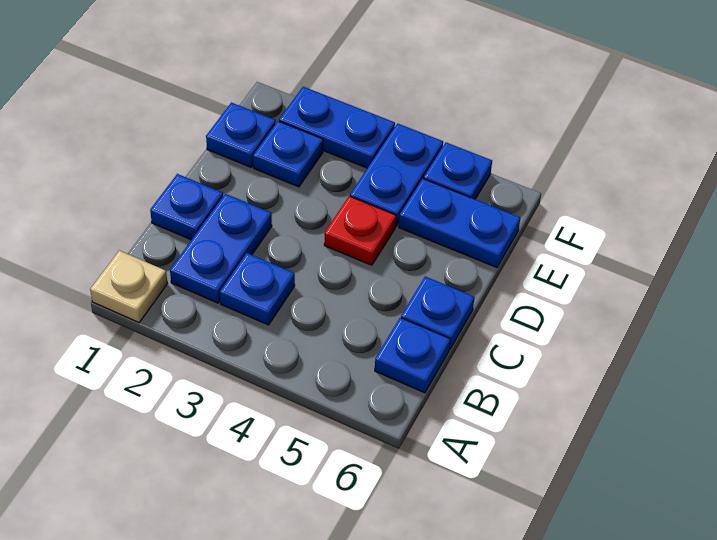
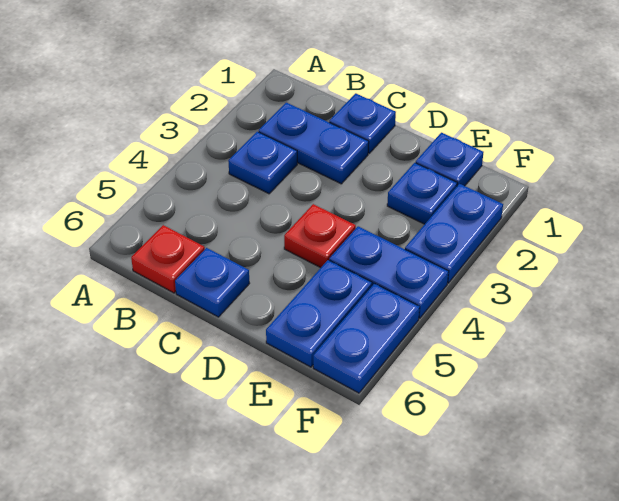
tan 1x1 plate [90,250,167,323] -> none
blue 1x1 plate [375,318,450,393] -> red 1x1 plate [131,225,205,293]
blue 1x1 plate [424,142,492,199] -> blue 1x2 plate [313,284,420,393]

